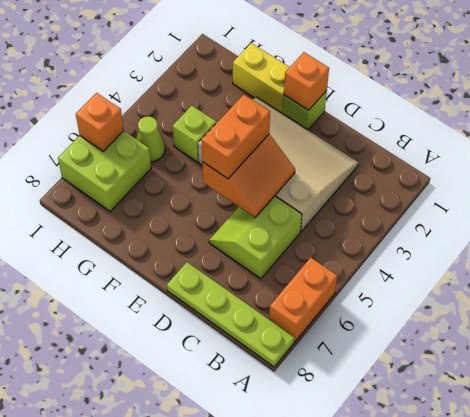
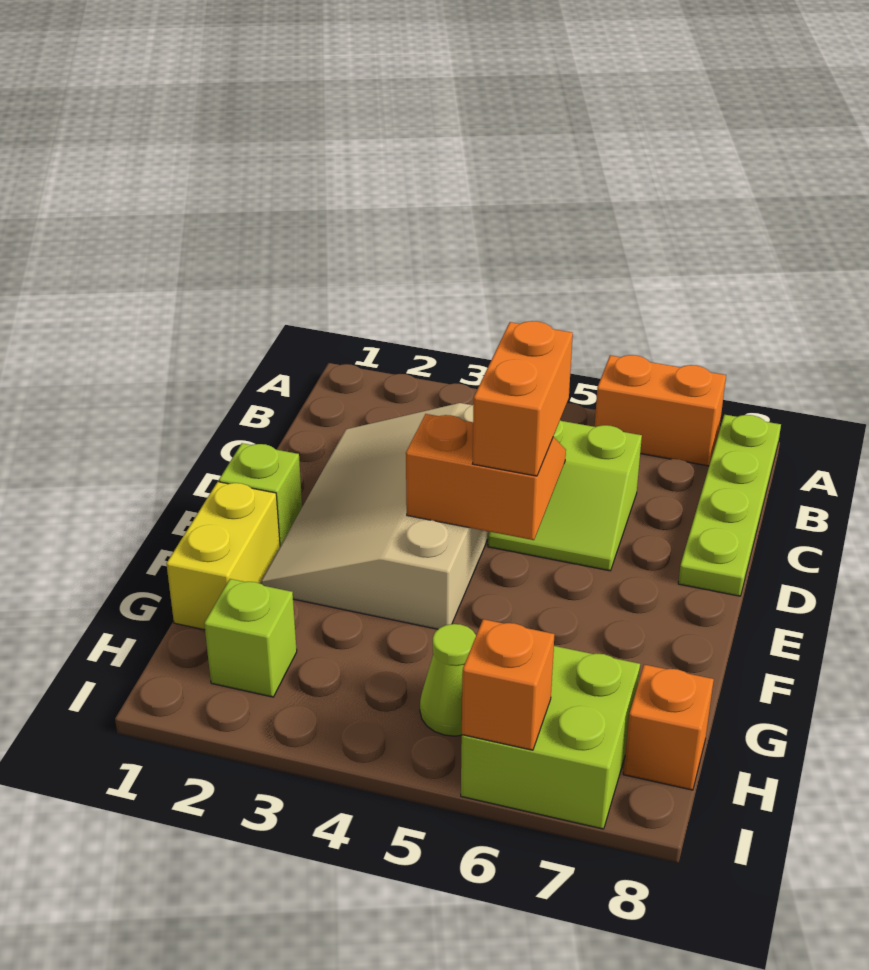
orange 1x1 brick [284,52,329,110] -> orange 1x1 brick moved to [623,665,714,790]
orange 1x2 brick [201,95,270,179] -> orange 1x2 brick turned to [473,321,573,476]
lime 1x1 brick [172,106,216,162] -> lime 1x1 brick moved to [204,579,297,697]

